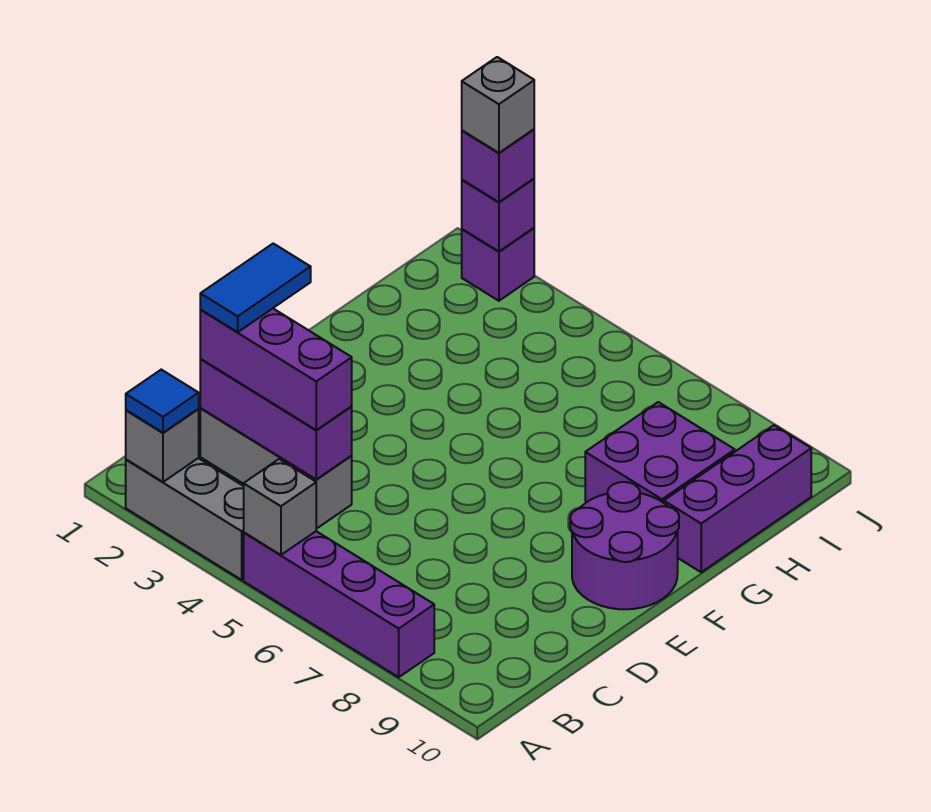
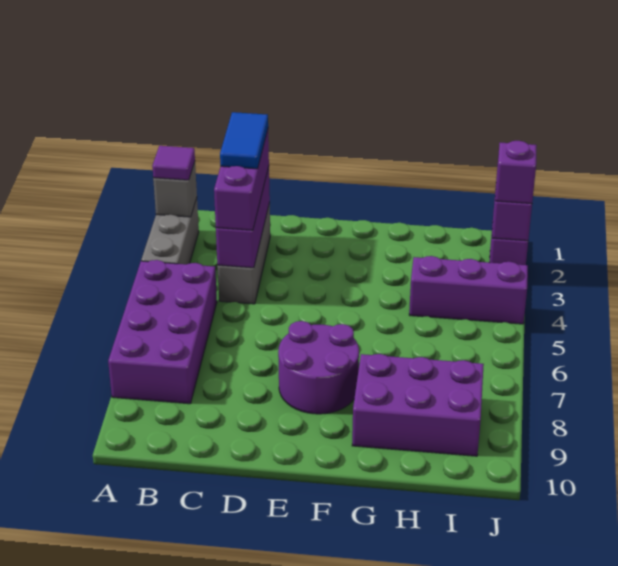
blue 1x1 tile [126,370,199,433] -> purple 1x1 tile [152,146,195,180]
purple 1x4 brick [244,531,434,677] -> purple 2x4 brick [108,260,217,404]
grey 1x1 brick [244,459,316,555] -> none
blue 1x2 tile [200,244,311,332] -> blue 1x2 tile turned to [220,112,268,169]
purple 2x2 round brick [570,482,679,609] -> purple 2x2 round brick moved to [278,321,359,414]
purple 2x2 brick [585,402,735,503] -> purple 2x3 brick [352,354,484,456]
purple 1x3 brick [664,425,811,572] -> purple 1x3 brick moved to [409,256,528,324]
grey 1x1 brick [462,57,534,153] -> none

